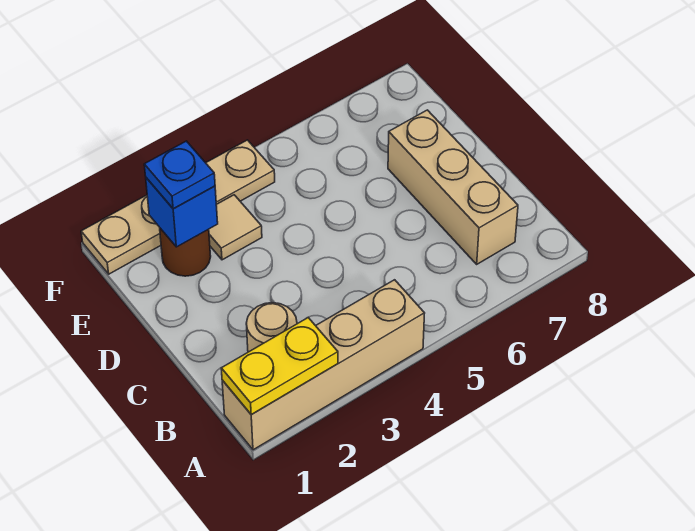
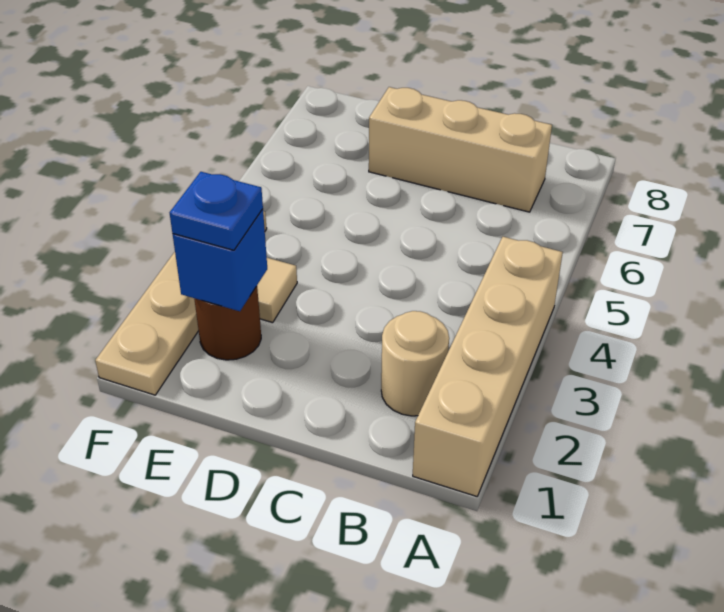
yellow 1x2 plate [221,318,338,415] -> none

